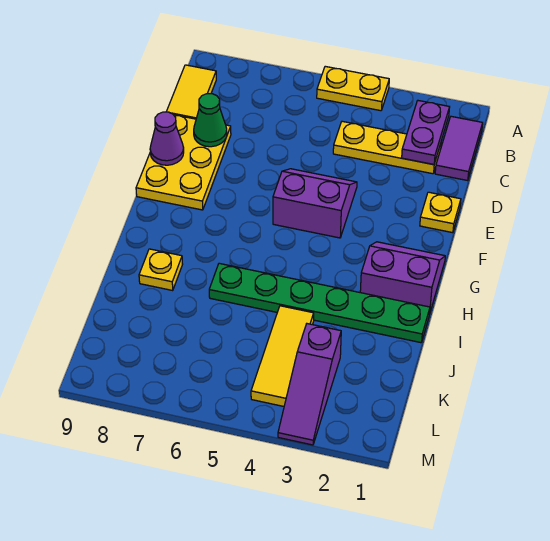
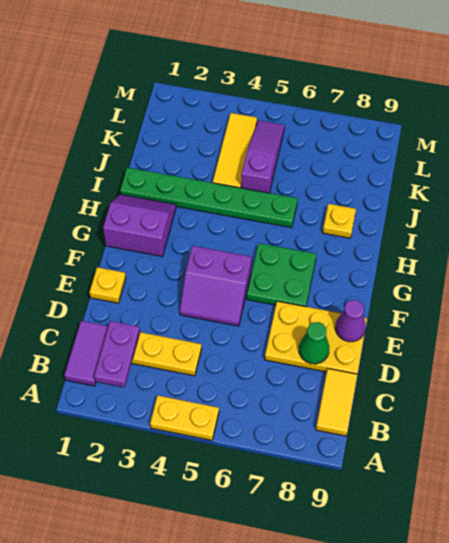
yellow 2x3 plate [136,115,231,210] -> yellow 2x3 plate turned to [265,301,367,374]
none -> green 2x2 plate [247,243,316,307]
purple 2x2 slope [360,242,445,312] -> purple 2x2 slope turned to [103,194,176,257]
purple 1x3 slope [278,324,341,445] -> purple 1x3 slope moved to [241,120,285,193]

